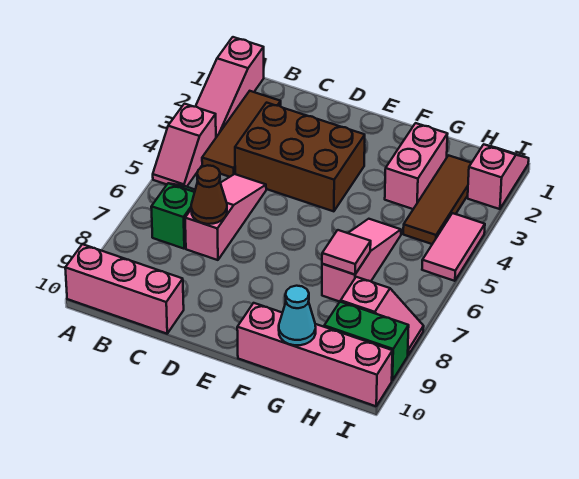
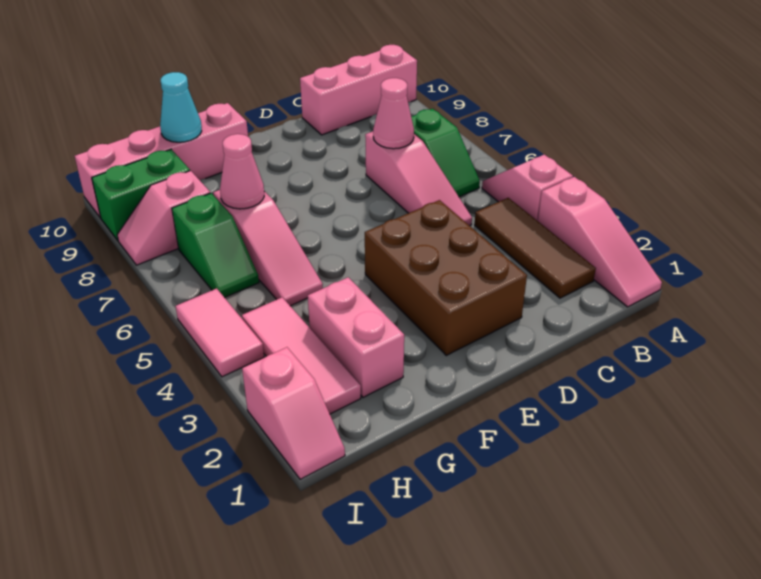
pink 1x3 slope [195,37,264,137] -> pink 1x3 slope turned to [538,177,662,307]
brown 2x3 brick [235,103,365,211] -> brown 2x3 brick turned to [365,200,527,355]
brown 1x1 cone [191,165,227,224] -> pink 1x1 cone [373,78,414,149]
pink 1x1 tile [322,230,371,275] -> pink 1x1 cone [220,134,264,209]
brown 1x3 tile [403,155,471,244] -> pink 1x3 tile [242,297,361,414]
none -> green 1x2 slope [172,193,259,298]

